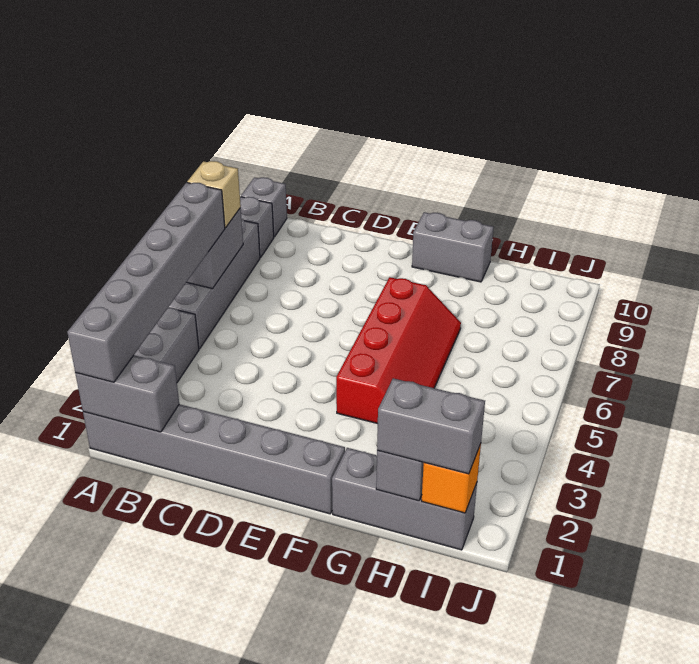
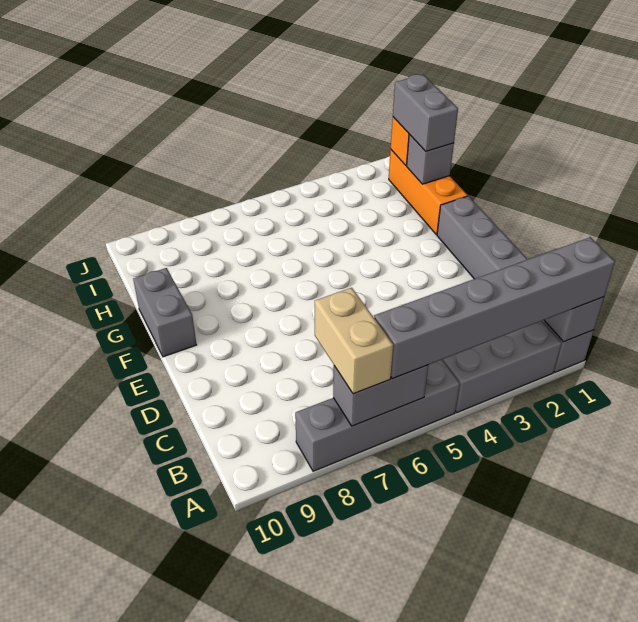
tan 1x1 brick [187,161,241,228] -> tan 1x2 brick [315,288,393,394]
grey 1x1 brick [240,197,274,258] -> none
grey 1x1 brick [241,177,287,237] -> none
red 2x4 slope [336,277,461,424] -> none
grey 1x3 brick [332,448,477,550] -> orange 1x3 brick [389,149,468,235]

